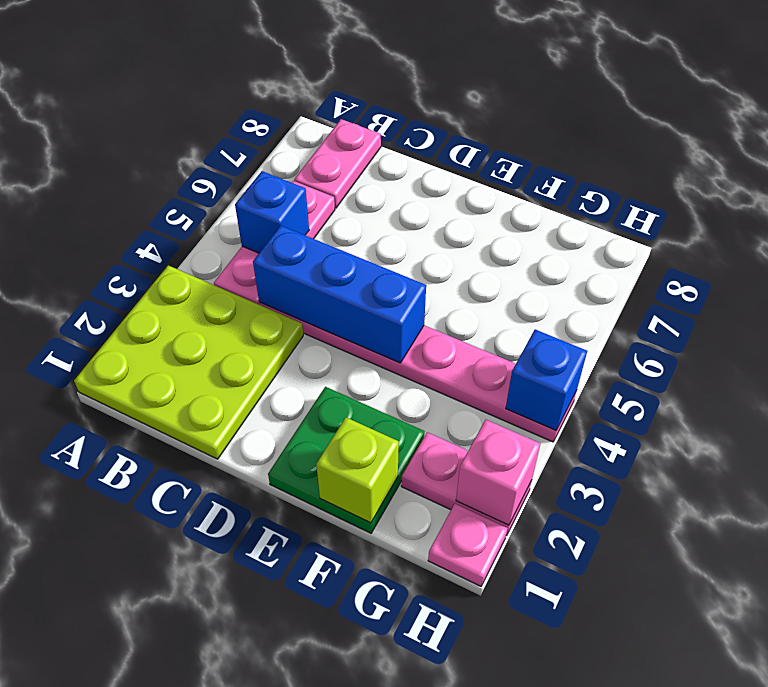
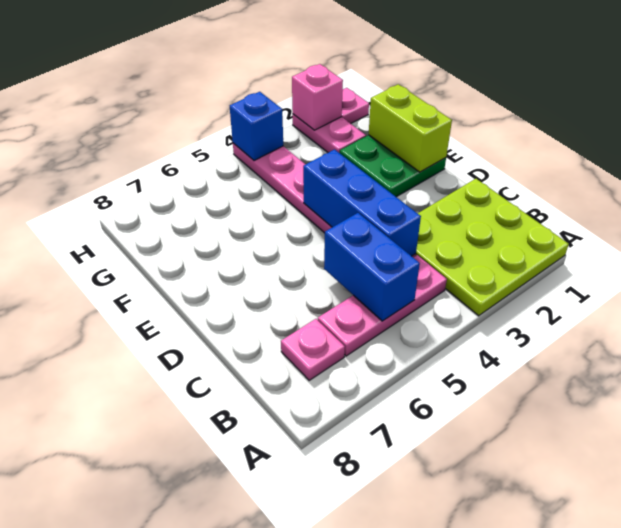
blue 1x1 brick [235,171,309,253] -> blue 1x2 brick [324,213,420,321]
pink 1x2 plate [294,119,381,208] -> pink 1x1 plate [281,319,345,380]
lime 1x1 brick [316,417,399,523] -> lime 1x2 brick [369,84,452,172]

